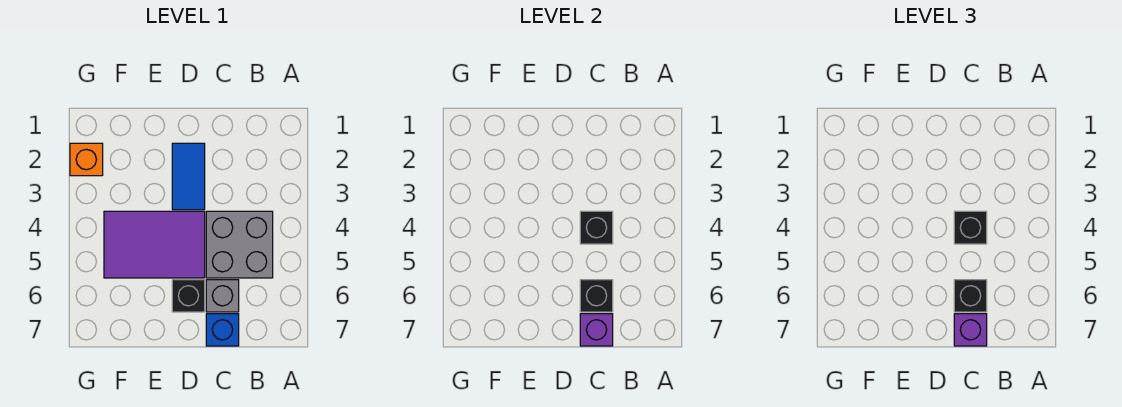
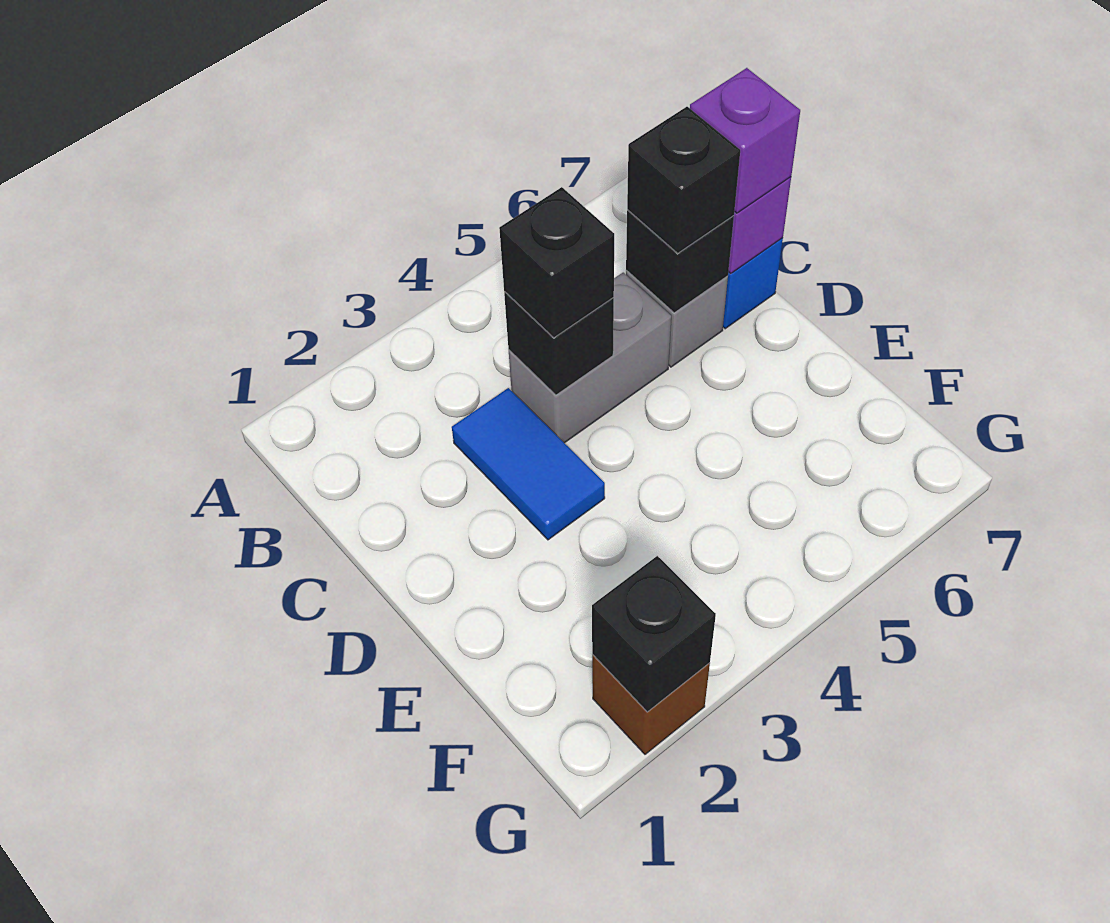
grey 2x2 brick [206,211,273,278] -> grey 1x2 brick [509,273,671,443]
blue 1x2 tile [172,143,205,210] -> blue 1x2 tile turned to [452,388,605,540]
purple 2x3 tile [104,211,205,278] -> none
black 1x1 brick [172,280,205,312] -> black 1x1 brick moved to [592,556,716,712]
orange 1x1 brick [70,143,103,176] -> brown 1x1 brick [592,655,710,754]

